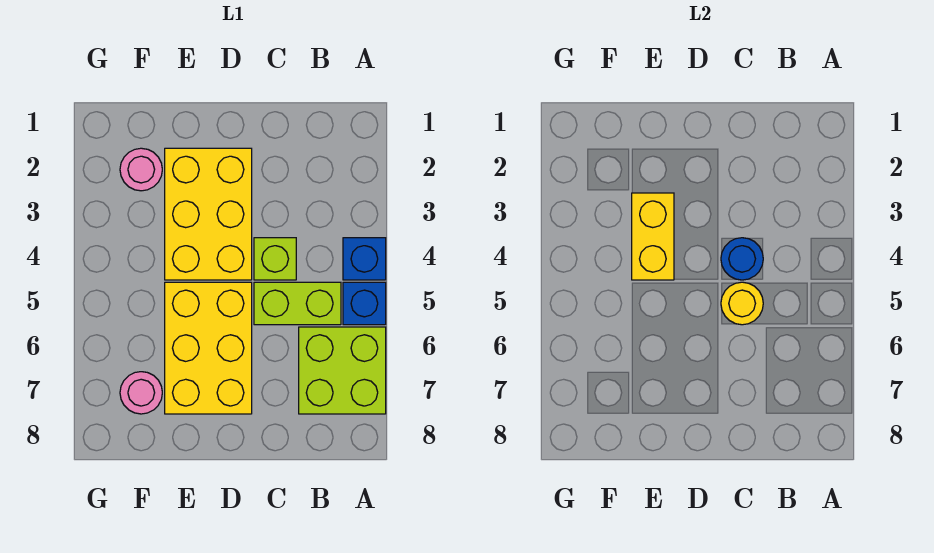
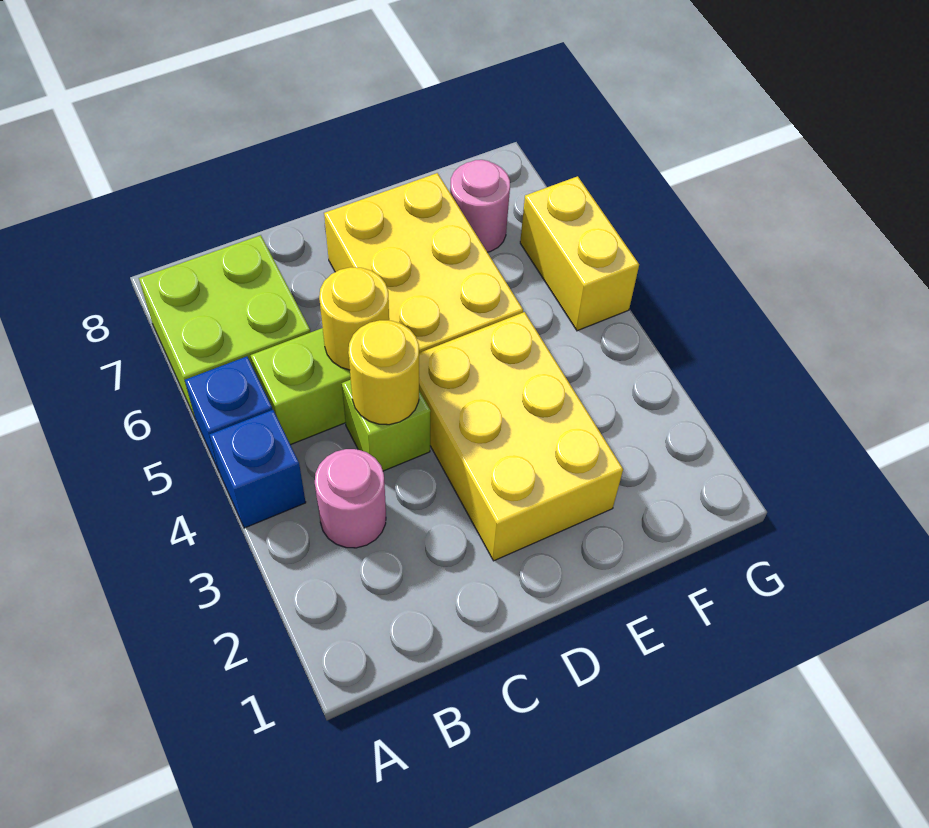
blue 1x1 round brick [721,238,763,280] -> yellow 1x1 round brick [348,320,419,425]
yellow 1x2 brick [632,193,674,280] -> yellow 1x2 brick moved to [520,176,639,331]
pink 1x1 round brick [120,148,162,191] -> pink 1x1 round brick moved to [315,449,386,548]

